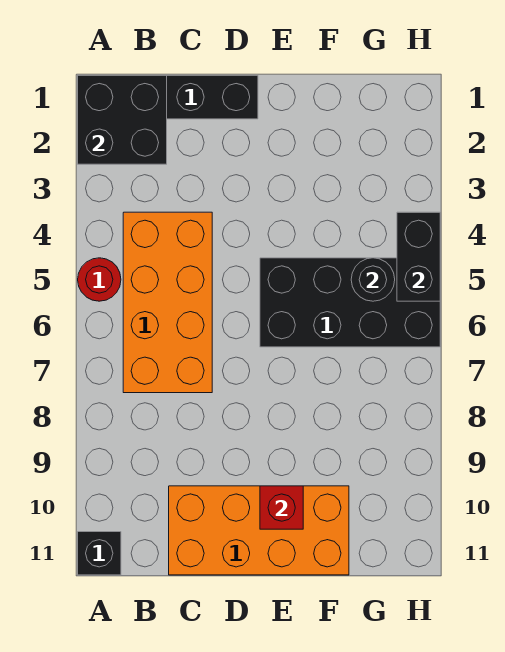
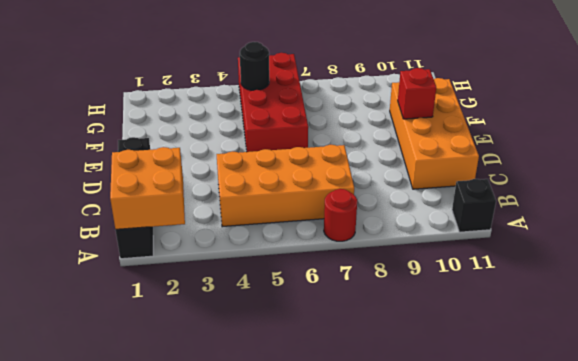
black 2x2 brick [78,75,167,164] -> orange 2x2 brick [110,147,185,229]
red 1x1 round brick [78,258,121,301] -> red 1x1 round brick moved to [324,189,357,241]
black 2x4 brick [260,258,440,347] -> red 2x4 brick [238,53,308,152]
black 1x2 brick [397,212,440,301] -> none

